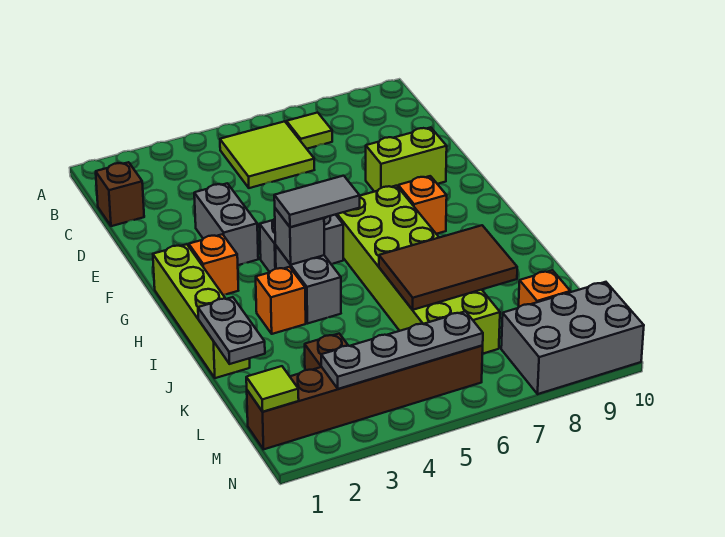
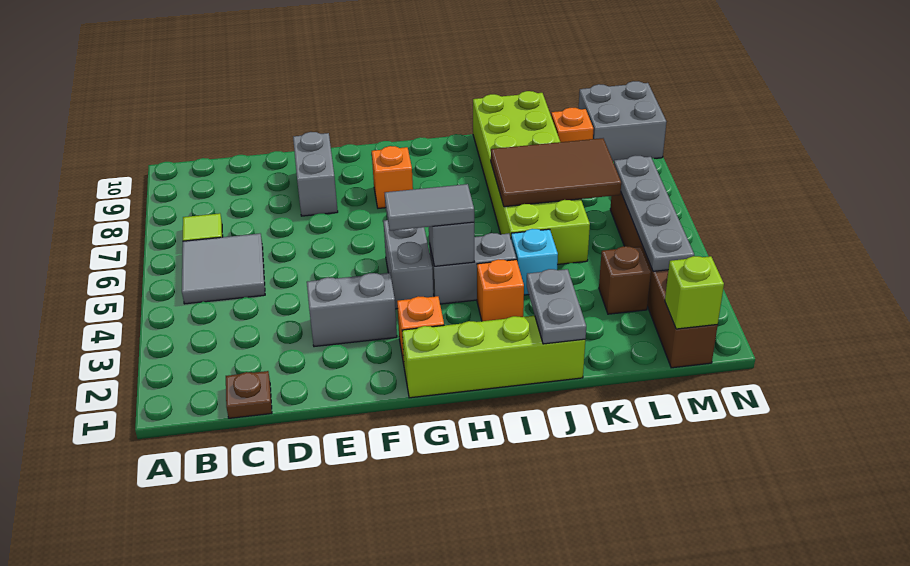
lime 2x2 tile [220,121,314,188] -> grey 2x2 tile [182,234,265,304]
brown 1x1 brick [96,162,144,226] -> brown 1x1 plate [226,371,272,418]
lime 1x2 brick [366,127,447,192] -> grey 1x2 brick [293,132,338,216]
lime 2x6 brick [336,186,500,354] -> lime 2x6 brick turned to [473,91,590,265]
grey 1x2 tile [274,176,360,227] -> grey 1x2 tile turned to [385,184,474,231]
grey 1x2 plate [198,297,265,364] -> grey 1x2 plate turned to [527,269,586,344]
none -> cyan 1x1 brick [511,229,558,295]
brown 2x3 tile [379,225,517,310] -> brown 2x3 tile turned to [491,138,621,207]
lime 1x1 tile [246,366,299,412] -> lime 1x1 brick [665,256,724,329]
grey 2x3 brick [501,282,644,394] -> grey 2x2 brick [579,81,667,162]

